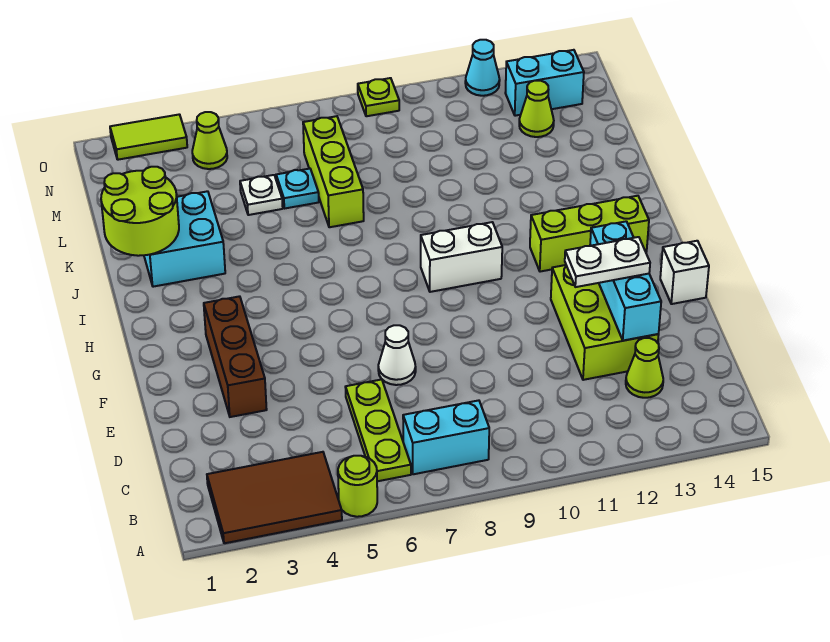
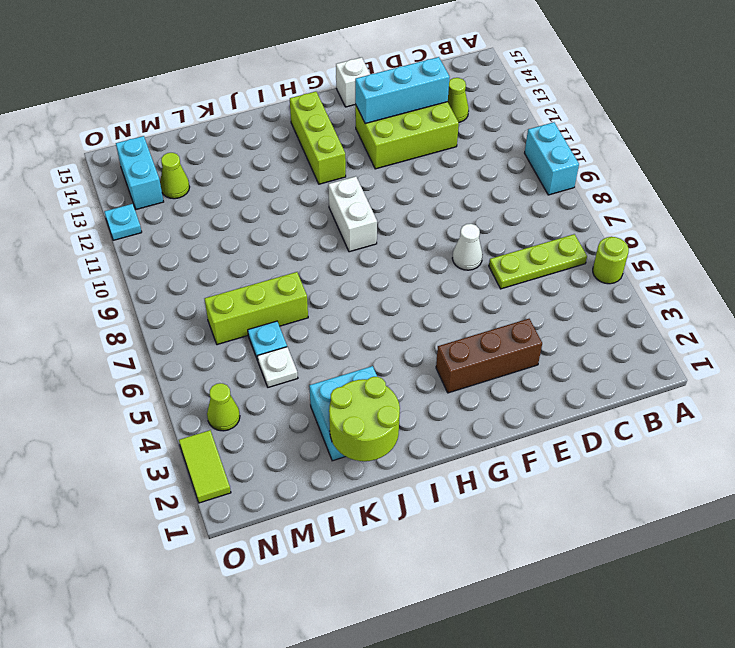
brown 2x3 tile [207,452,342,543] -> none
cyan 1x2 brick [403,400,489,474] -> cyan 1x2 brick moved to [525,122,579,195]
white 1x2 plate [565,237,650,287] -> none
lime 1x1 plate [358,78,399,116] -> none
cyan 1x1 cone [465,40,500,96] -> cyan 1x1 plate [104,204,142,240]

